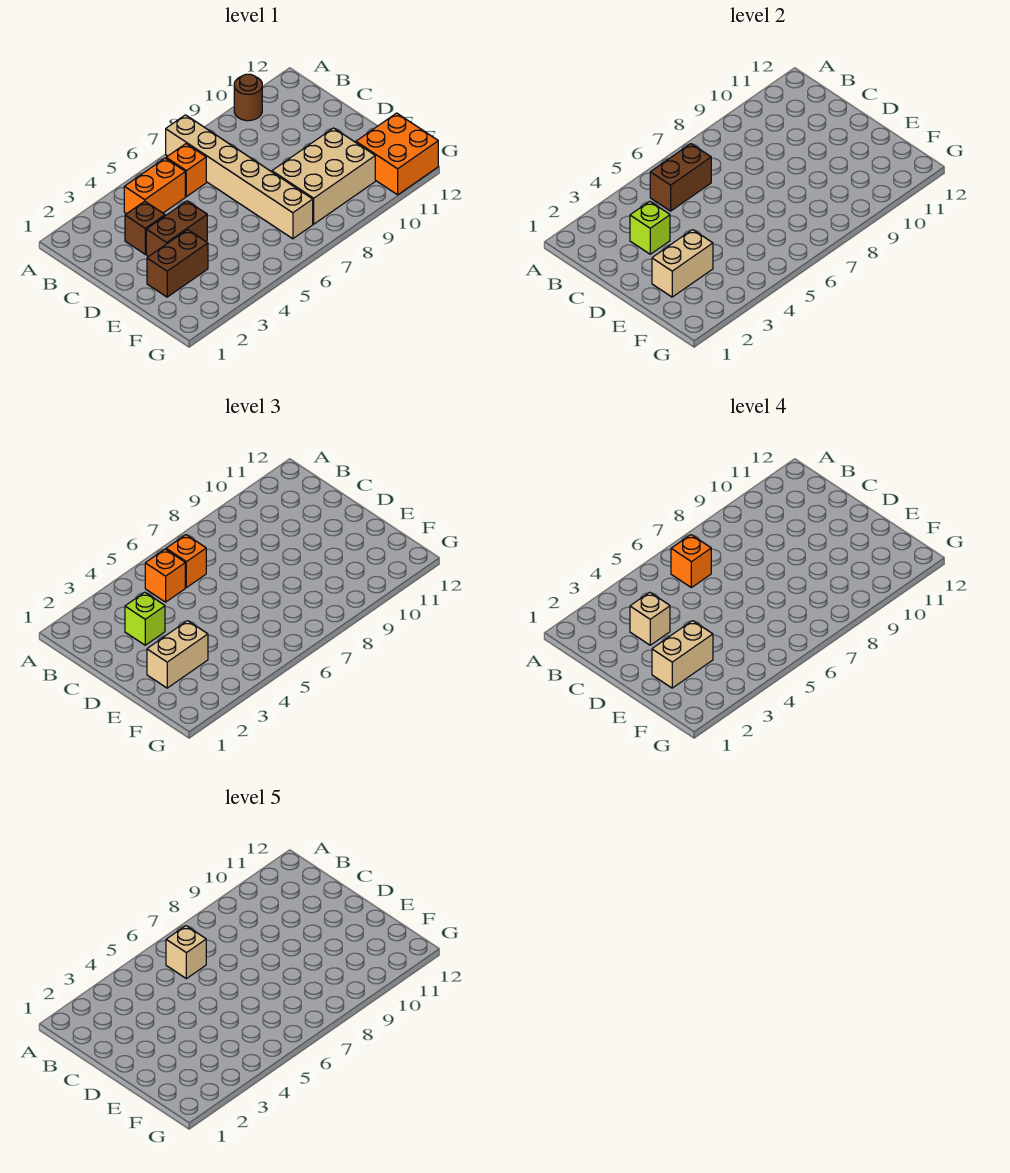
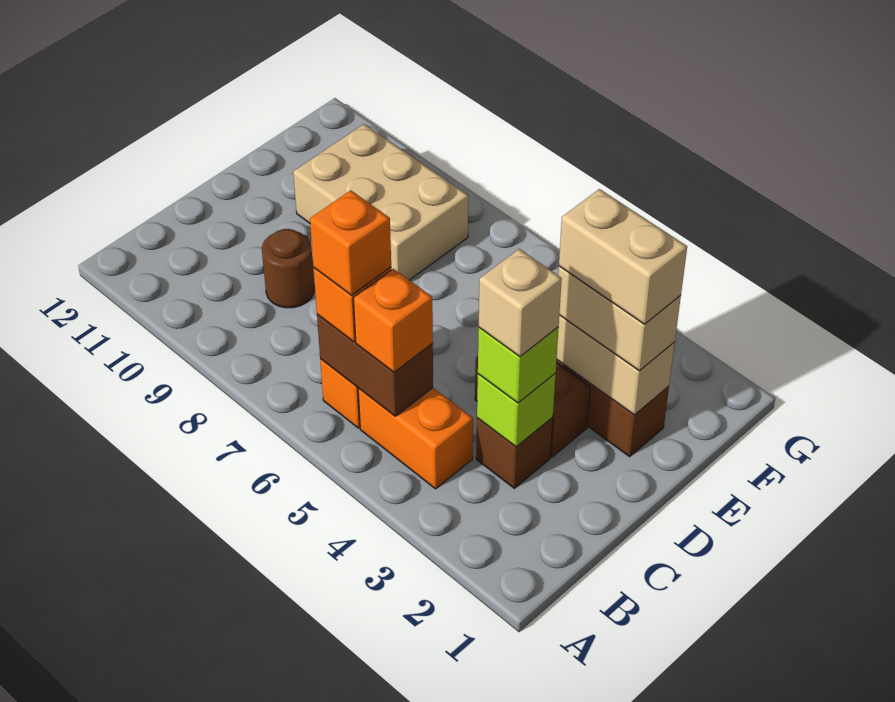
tan 1x6 brick [166,115,313,239] -> none
brown 1x1 round brick [234,74,262,121] -> brown 1x1 round brick moved to [262,229,314,308]
tan 1x1 brick [166,926,206,979] -> none
orange 2x2 brick [356,113,438,195] -> none

